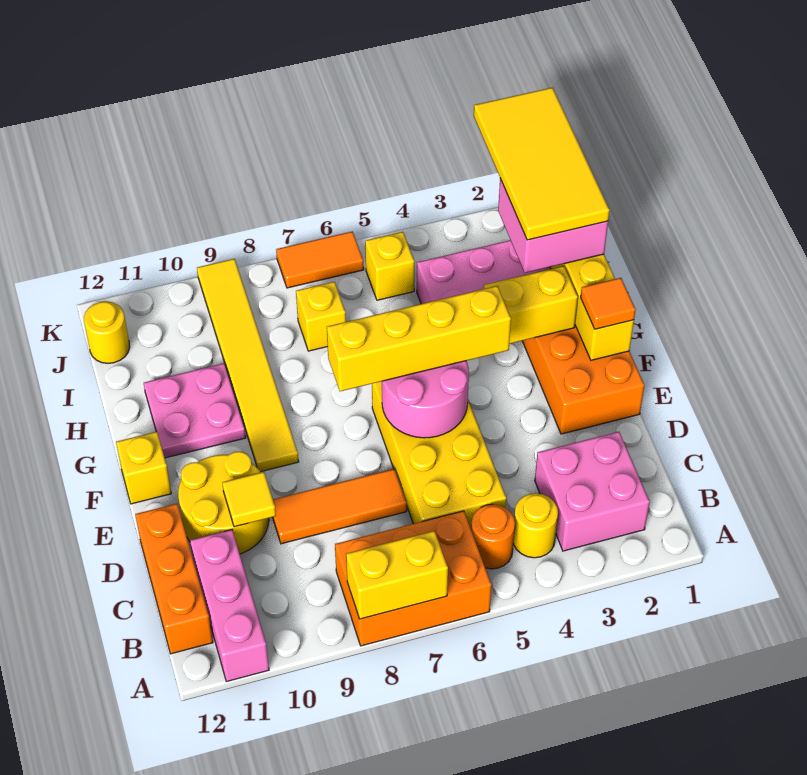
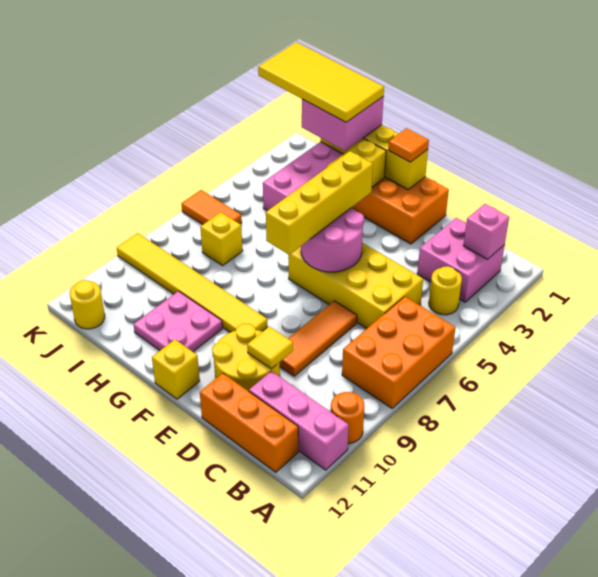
yellow 1x2 brick [346,531,448,619] -> none
none -> pink 1x1 brick [463,204,509,260]
orange 1x1 round brick [471,504,515,569] -> orange 1x1 round brick moved to [331,392,364,444]
yellow 1x1 brick [365,232,414,300] -> none
orange 1x2 tile [276,232,364,288] -> orange 1x2 tile turned to [181,190,242,224]

